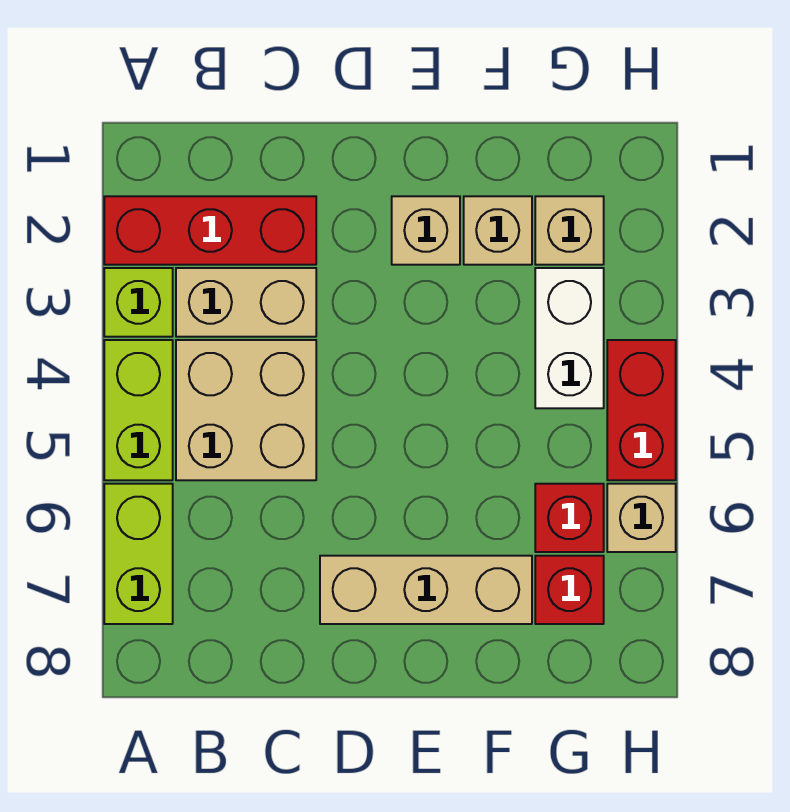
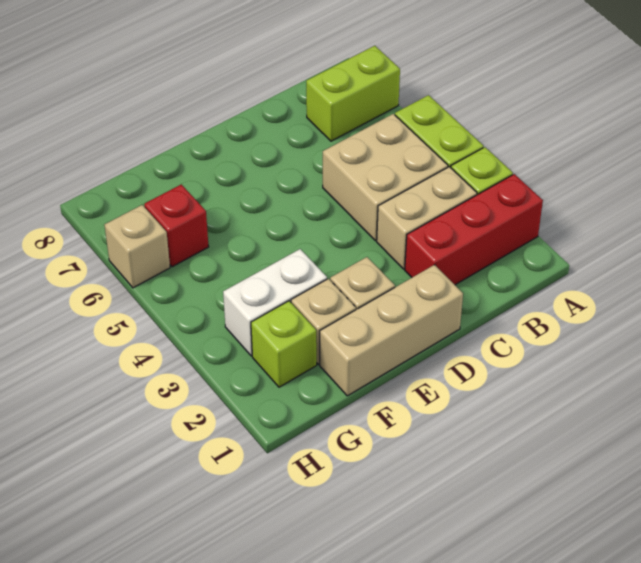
lime 1x2 brick [104,484,173,624] -> lime 1x2 brick turned to [306,46,400,141]
tan 1x3 brick [320,556,532,624] -> tan 1x3 brick moved to [320,265,463,396]
tan 1x1 brick [535,196,604,265] -> lime 1x1 brick [251,301,317,387]
white 1x2 brick [535,268,604,408] -> white 1x2 brick turned to [223,249,327,356]
red 1x1 brick [535,556,604,624] -> none
red 1x2 brick [607,340,676,480] -> none

